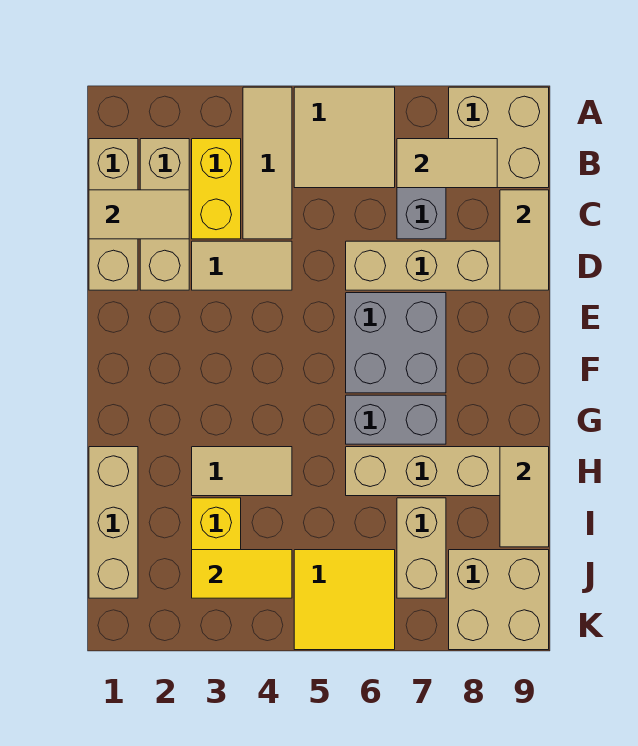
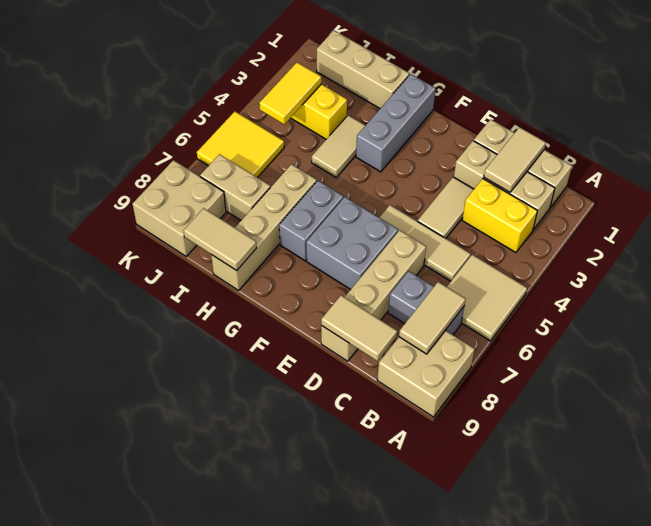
tan 1x3 tile [243,87,292,239] -> tan 1x3 tile moved to [379,205,471,281]
none -> grey 1x3 brick [356,74,436,172]

